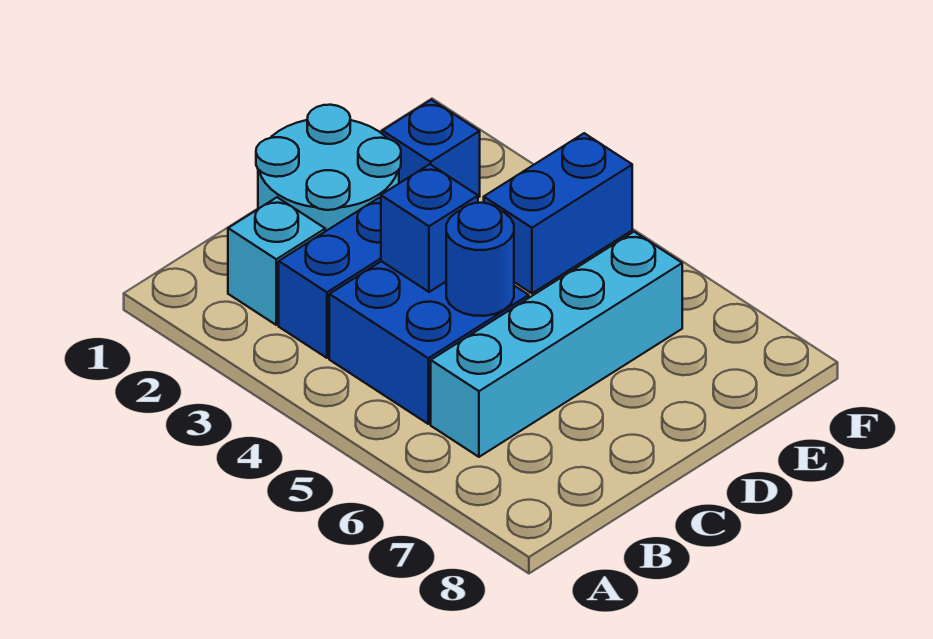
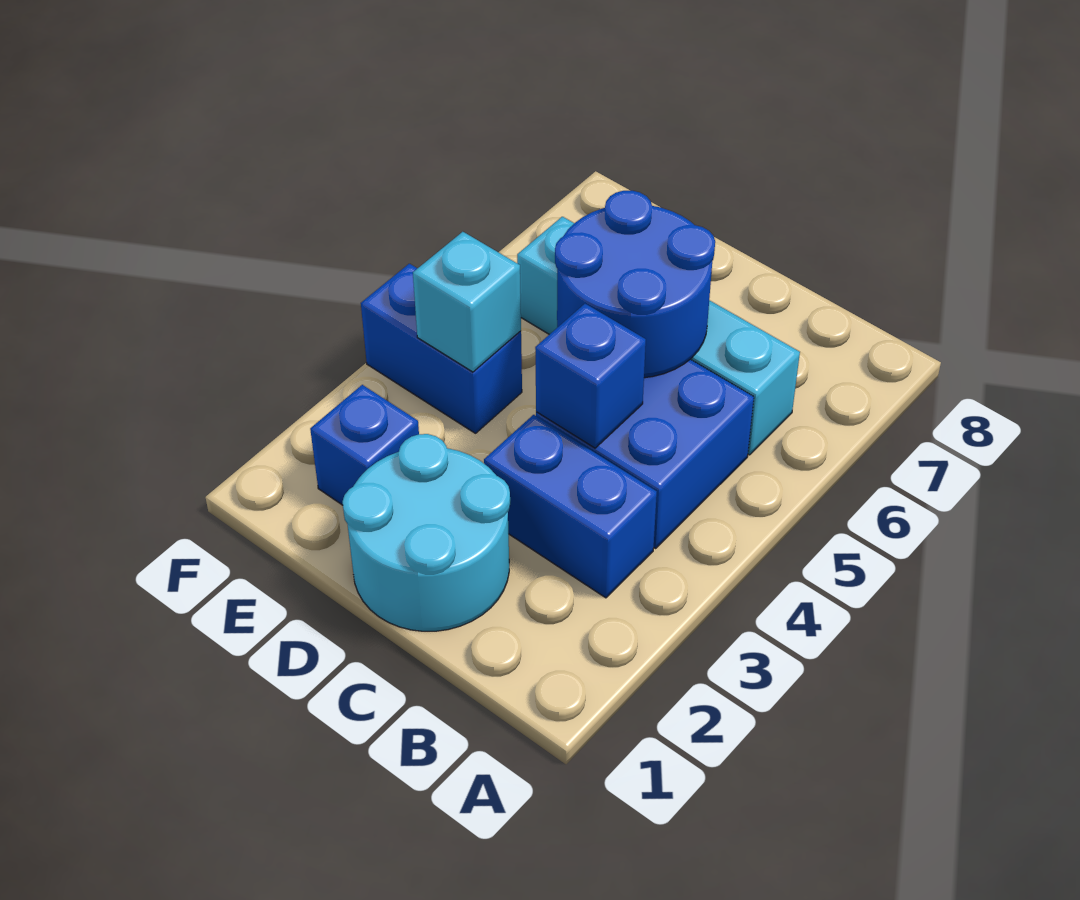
cyan 1x1 brick [228,197,325,325] -> cyan 1x1 brick moved to [413,232,521,372]
blue 1x1 round brick [446,203,514,316] -> blue 2x2 round brick [555,191,715,378]

